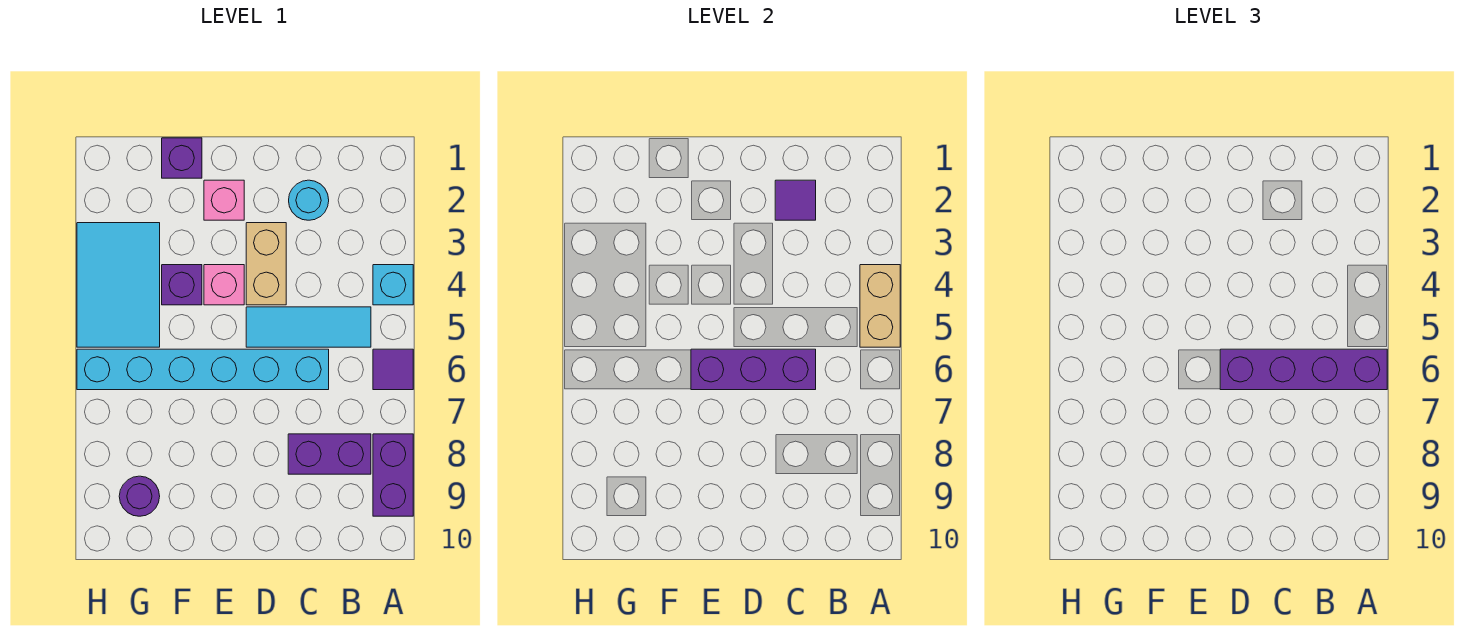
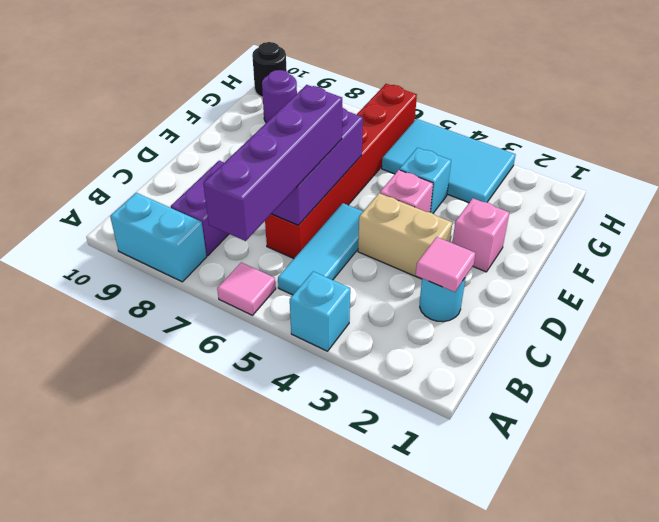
tan 1x2 brick [860,265,900,347] -> none
purple 1x1 tile [373,349,413,390] -> pink 1x1 tile [217,262,276,315]
purple 1x2 brick [373,434,413,516] -> cyan 1x2 brick [110,193,207,282]
purple 1x1 tile [775,180,816,220] -> pink 1x1 tile [416,237,475,292]
cyan 1x6 brick [77,349,329,390] -> red 1x6 brick [265,84,417,259]
purple 1x1 brick [162,138,202,178] -> none
purple 1x1 brick [162,265,202,305] -> cyan 1x1 brick [400,148,451,213]
none -> black 1x1 round brick [252,42,287,97]

